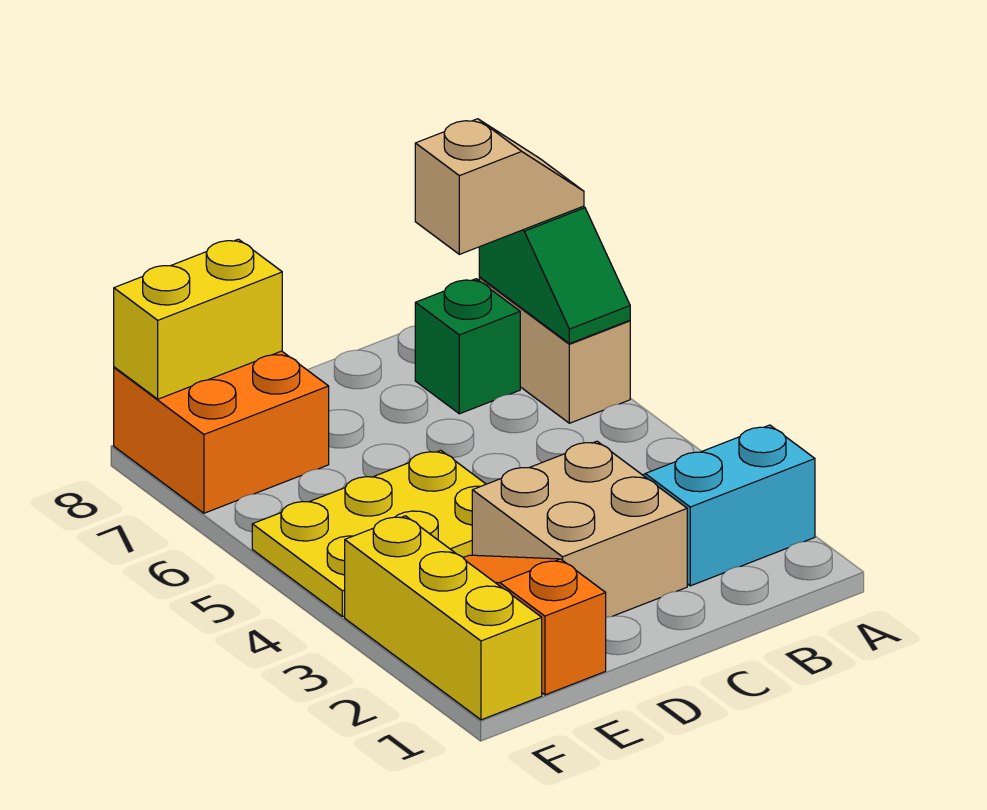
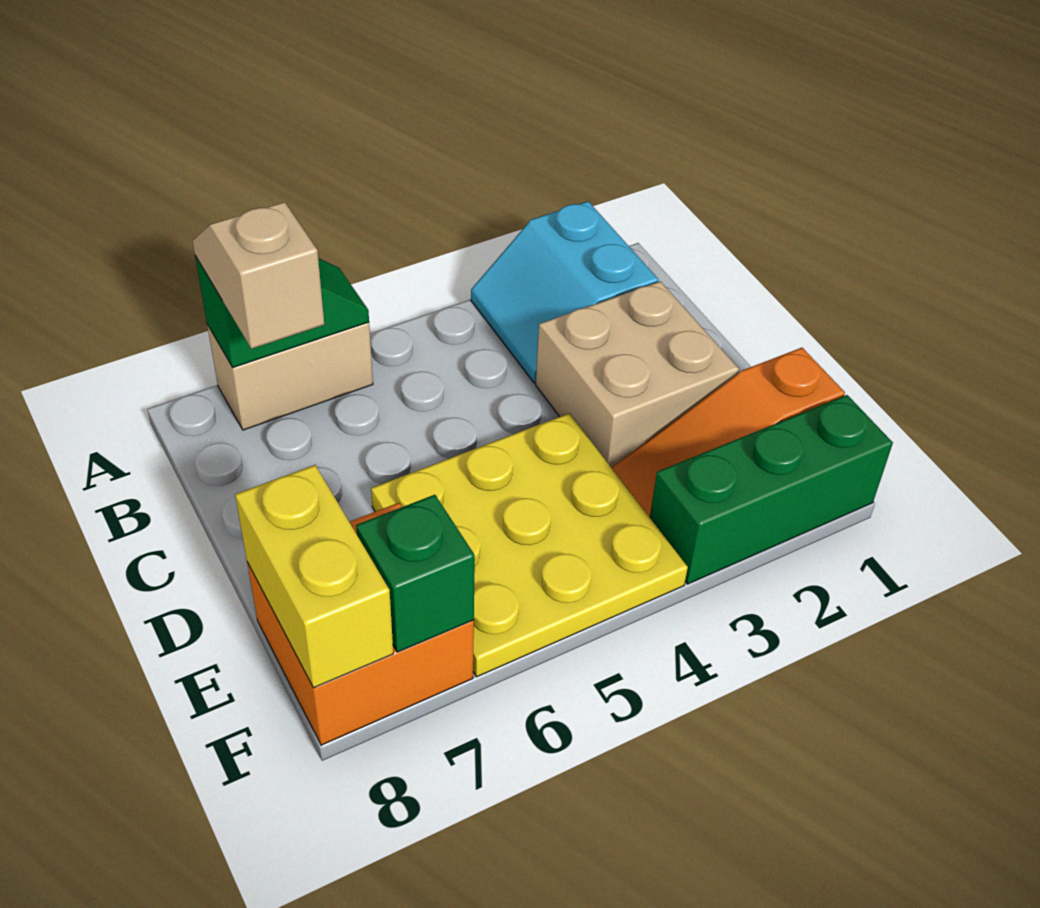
green 1x1 brick [415,279,520,414] -> green 1x1 brick moved to [356,495,475,652]
yellow 2x3 plate [252,450,486,617] -> yellow 3x3 plate [371,413,688,677]
yellow 1x3 brick [345,516,542,720] -> green 1x3 brick [650,395,893,584]

